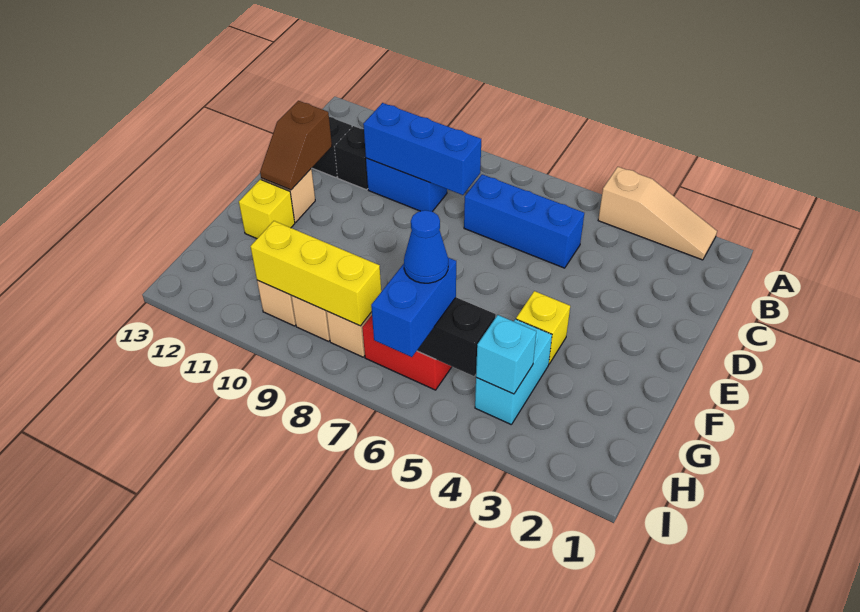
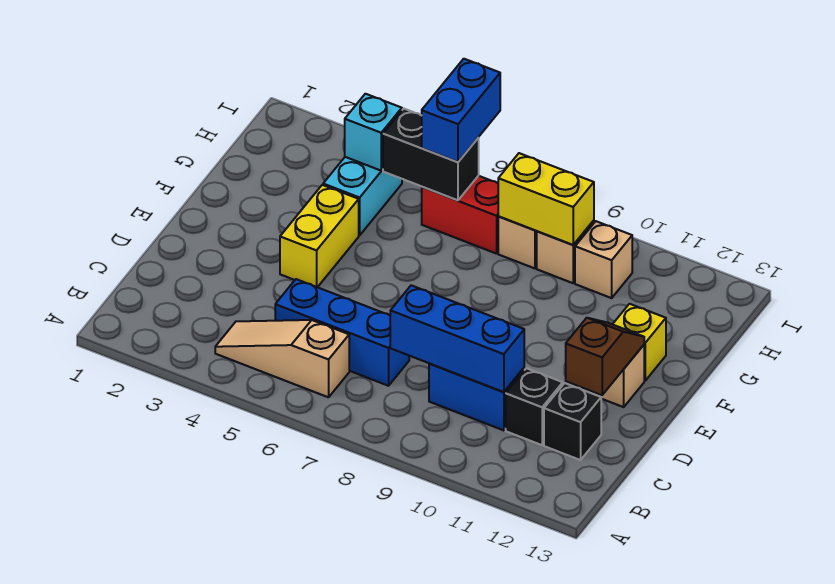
tan 1x3 slope [598,167,717,260] -> tan 1x3 slope moved to [215,320,349,397]
yellow 1x1 brick [516,291,570,364] -> yellow 1x2 brick [280,185,359,287]
blue 1x1 cone [404,210,448,283] -> none
yellow 1x3 brick [250,221,381,326] -> yellow 1x2 brick [498,153,594,245]

